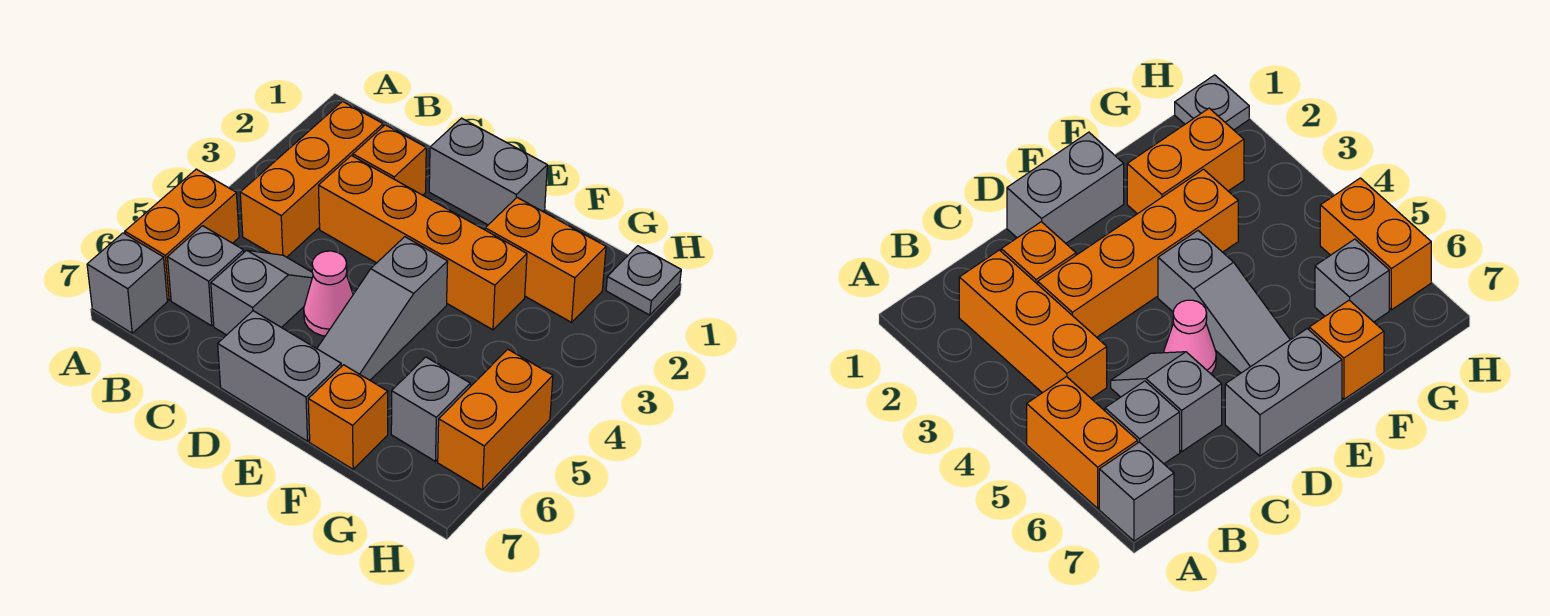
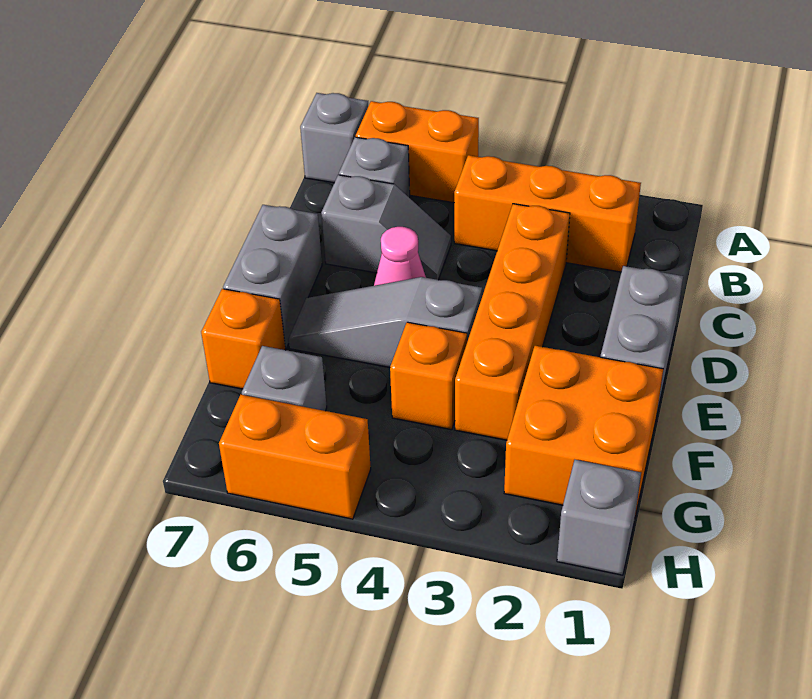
orange 1x1 brick [353,125,426,195] -> orange 1x1 brick moved to [390,322,467,430]
orange 1x2 brick [485,198,606,322] -> orange 2x2 brick [504,346,663,516]
grey 1x1 plate [606,246,681,315] -> grey 1x1 brick [557,460,641,575]

